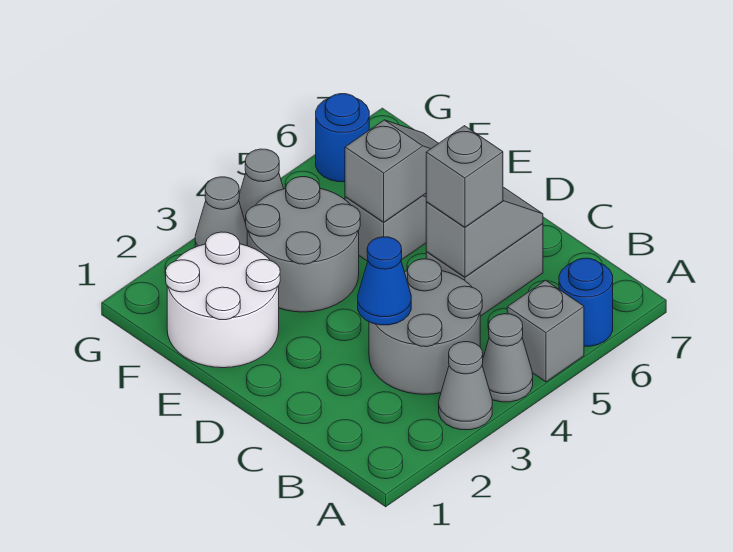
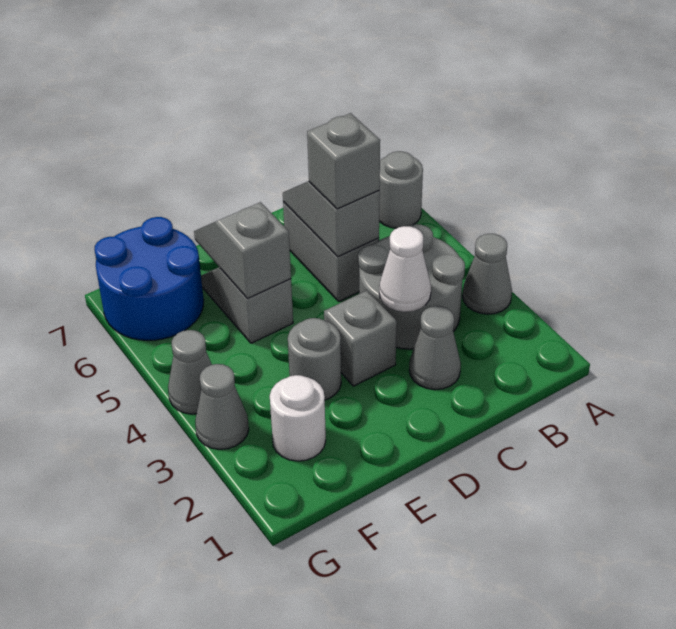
grey 1x1 cone [482,314,533,402] -> grey 1x1 cone moved to [409,306,461,390]
grey 1x1 brick [507,280,584,382] -> grey 1x1 brick moved to [324,291,397,386]
blue 1x1 round brick [559,258,613,346] -> grey 1x1 round brick [379,151,423,228]
blue 1x1 cone [358,237,411,325] -> white 1x1 cone [379,226,431,312]
white 2x2 round brick [166,232,280,368] -> white 1x1 round brick [270,375,326,461]
grey 2x2 round brick [246,177,360,312] -> grey 1x1 round brick [288,318,341,400]
blue 1x1 round brick [316,94,369,182] -> blue 2x2 round brick [94,217,204,340]

